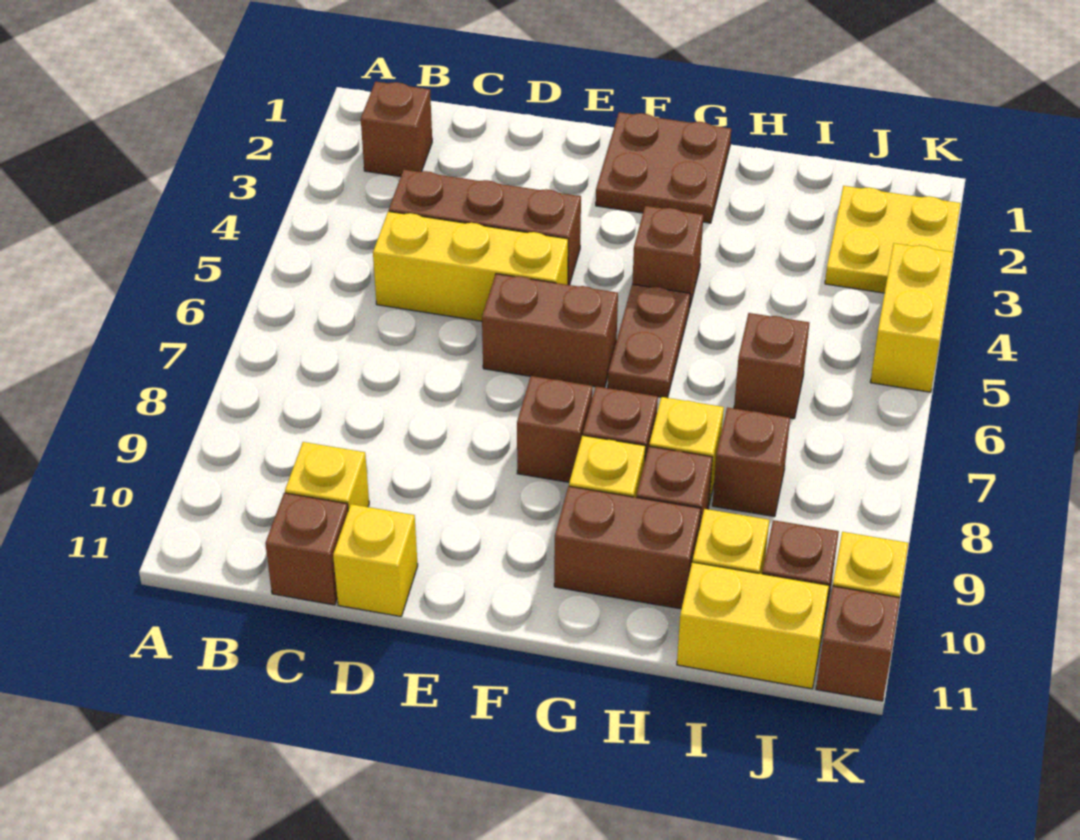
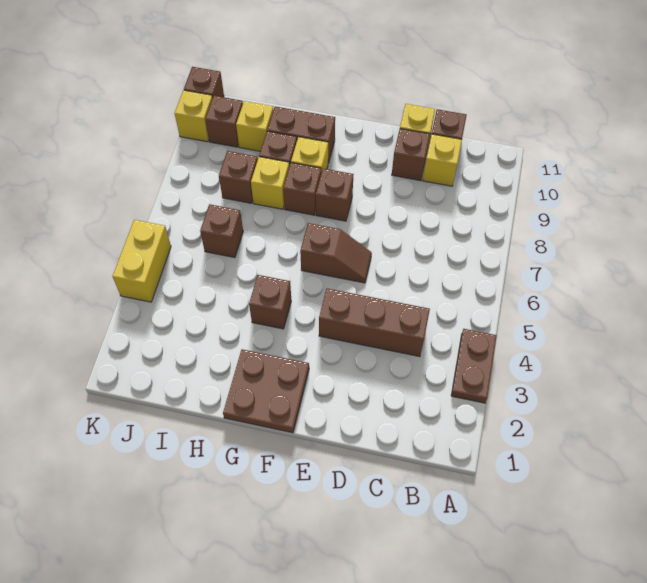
brown 1x1 brick [361,82,432,177] -> brown 1x1 brick moved to [392,129,430,181]
yellow 1x3 brick [373,211,568,321] -> none
brown 1x2 brick [482,274,618,388] -> brown 1x2 slope [300,223,372,283]
brown 1x2 plate [608,284,690,398] -> brown 1x2 plate moved to [451,329,497,403]
yellow 1x2 brick [677,562,829,689] -> none
yellow 2x2 plate [825,186,961,293] -> none

